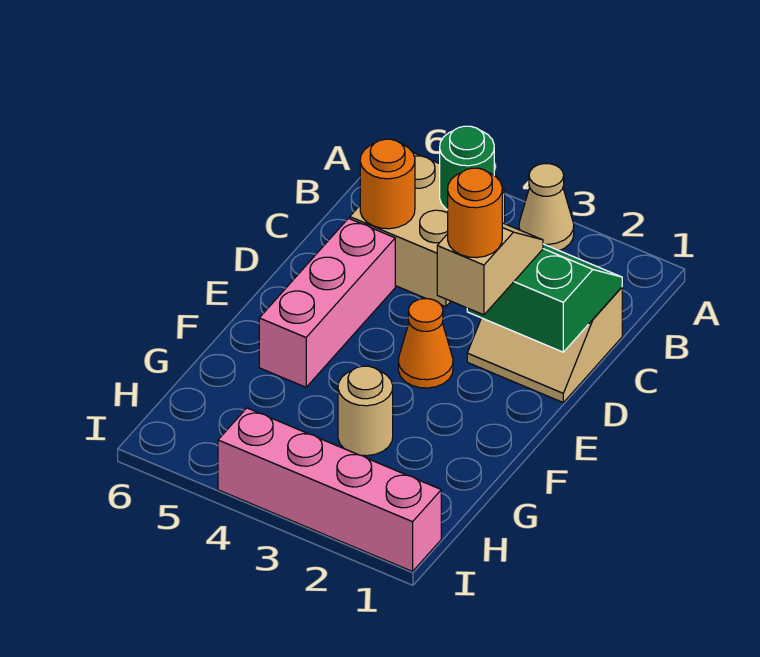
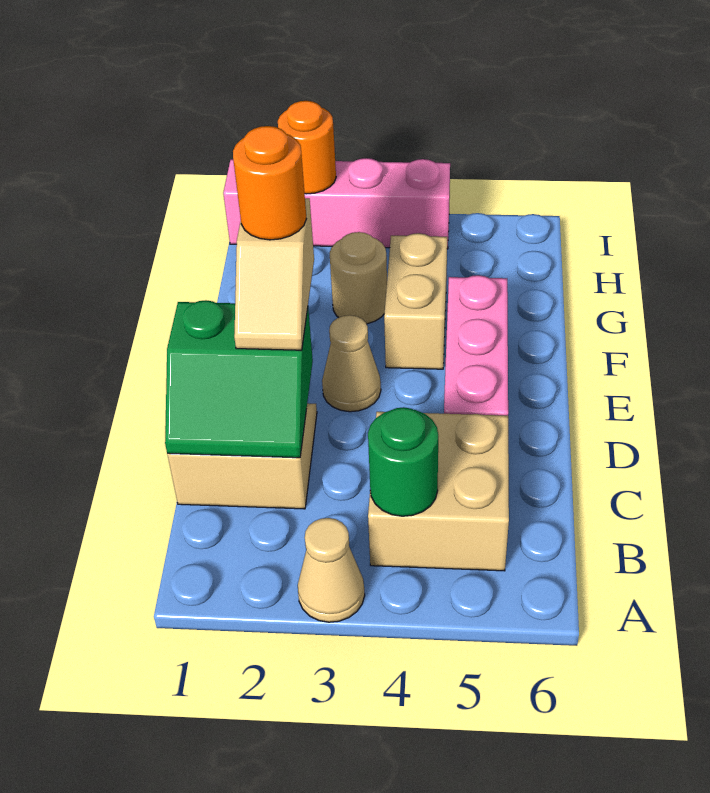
orange 1x1 round brick [360,139,415,229] -> orange 1x1 round brick moved to [278,101,336,194]
orange 1x1 cone [398,299,453,388] -> tan 1x1 cone [322,315,381,412]
none -> tan 1x2 brick [384,233,447,369]

